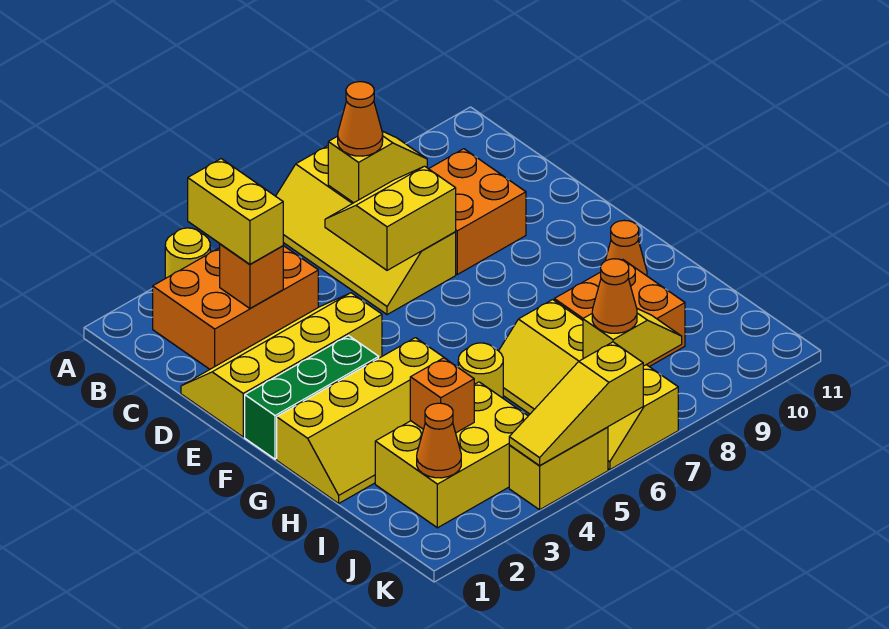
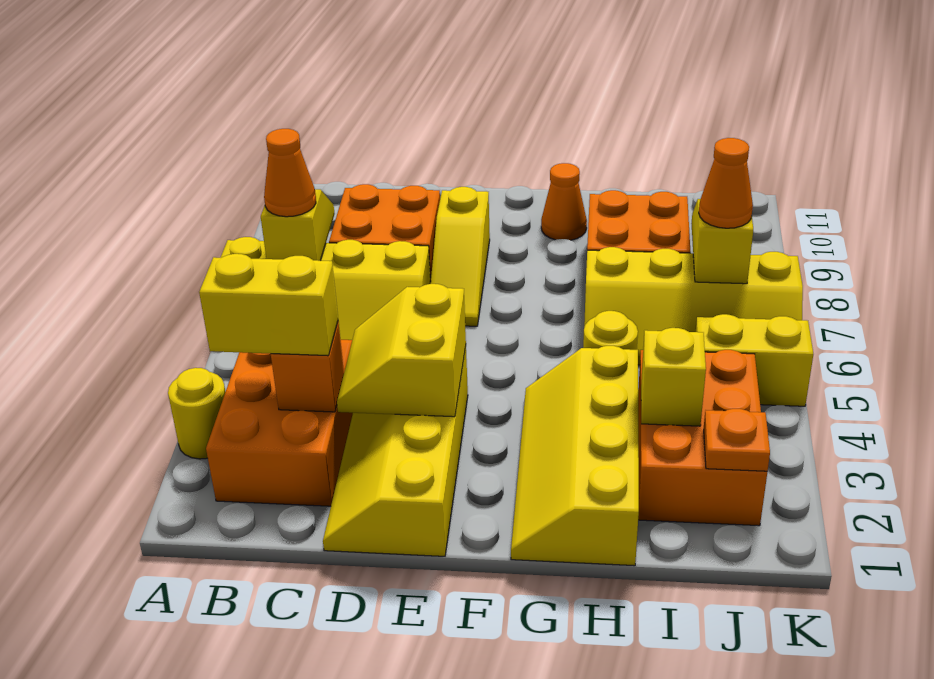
yellow 2x2 slope [325,166,456,270] -> yellow 2x2 slope moved to [337,284,466,417]
green 1x3 brick [245,336,379,459] -> none
yellow 2x4 slope [277,338,444,503] -> yellow 2x4 slope turned to [511,346,639,566]
yellow 2x3 brick [375,382,528,528] -> orange 2x3 brick [638,350,767,526]
orange 1x1 brick [410,358,474,433] -> yellow 1x1 brick [641,328,706,426]
orange 1x1 cone [417,403,461,478] -> orange 1x1 plate [704,409,770,471]
yellow 1x2 brick [509,427,608,510] -> yellow 1x2 brick turned to [696,314,813,406]
yellow 1x3 slope [509,342,643,466] -> yellow 1x3 slope moved to [431,187,490,326]

